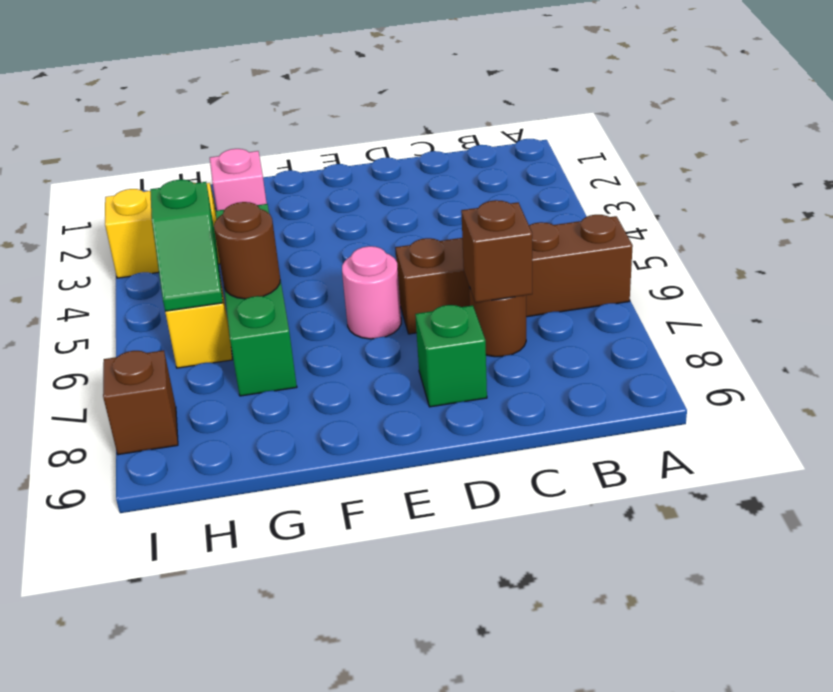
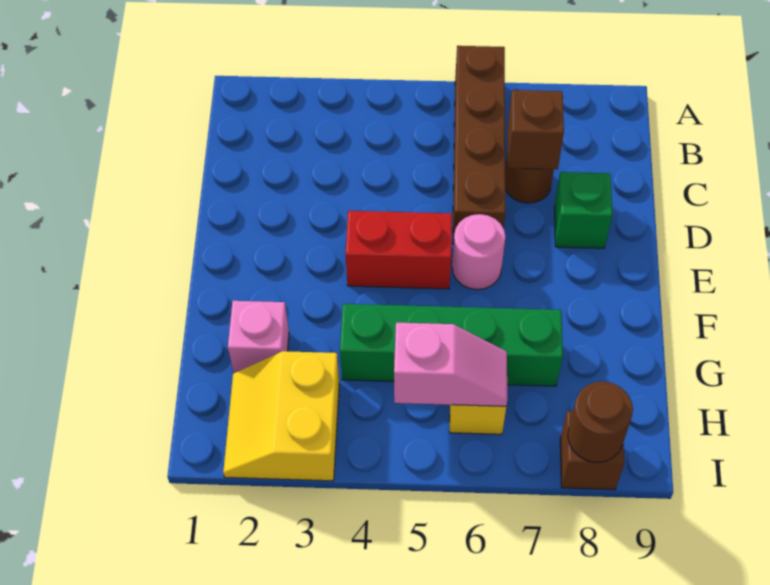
none -> red 1x2 brick [346,211,452,289]
brown 1x1 round brick [214,202,280,299] -> brown 1x1 round brick moved to [568,381,633,462]
green 1x2 slope [150,180,223,312] -> pink 1x2 slope [394,323,507,406]

